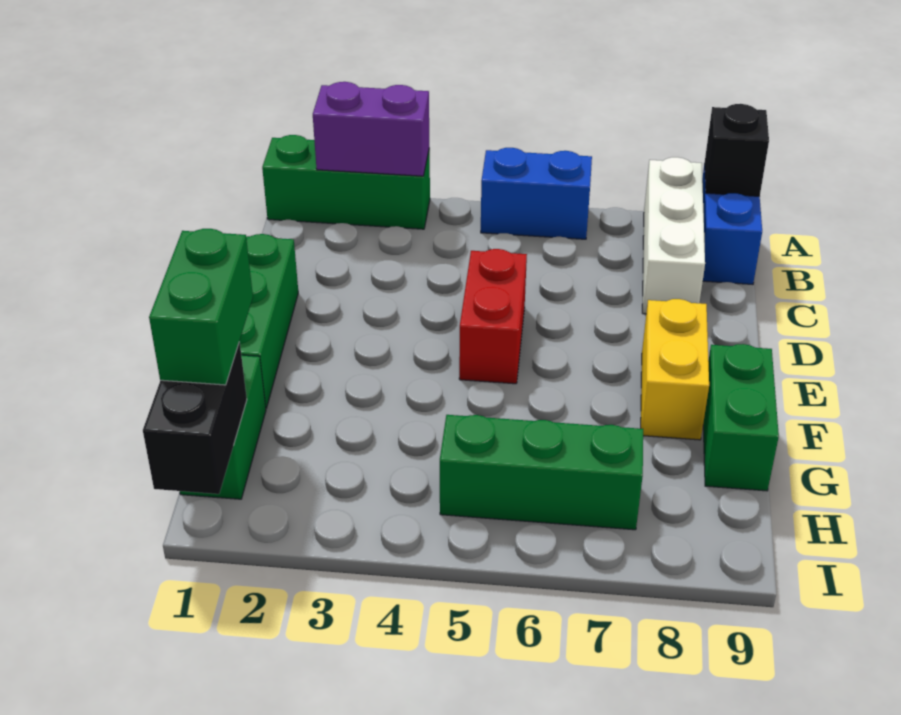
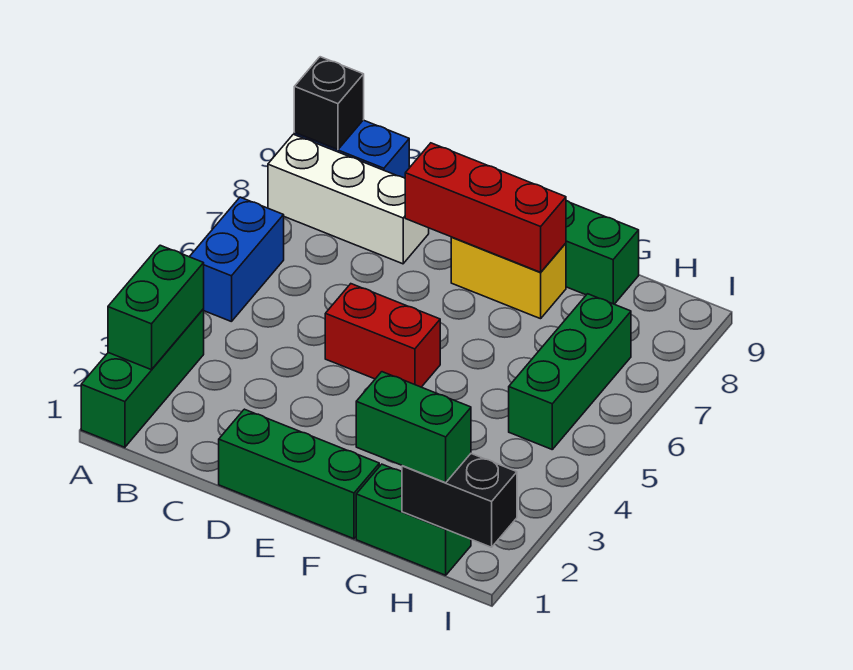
purple 1x2 brick [313,82,429,176] -> green 1x2 brick [108,245,204,370]
none -> red 1x3 brick [405,143,566,272]

